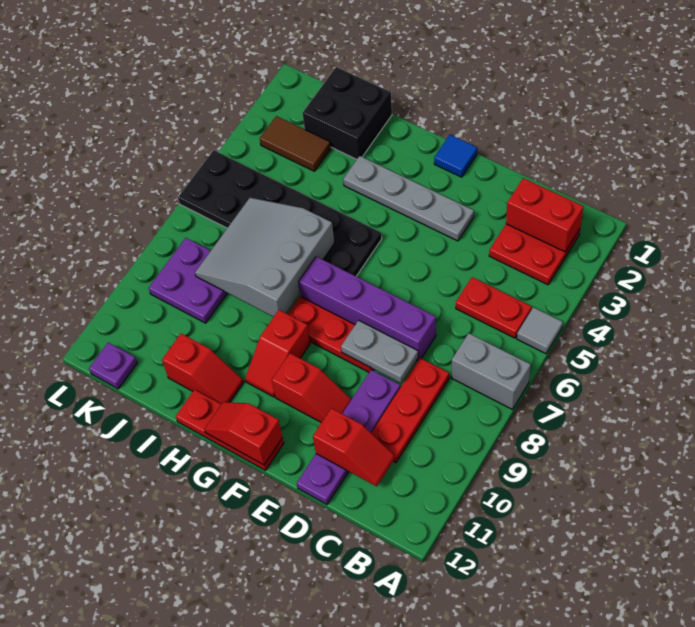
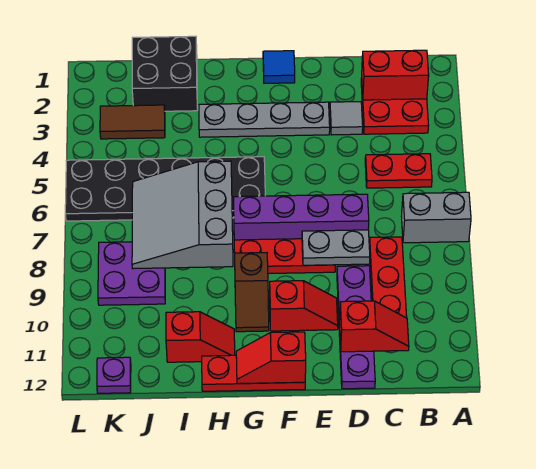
grey 1x1 tile [517,307,563,354] -> grey 1x1 tile moved to [330,102,363,135]
red 1x2 slope [245,310,310,397] -> brown 1x2 slope [235,253,269,332]

